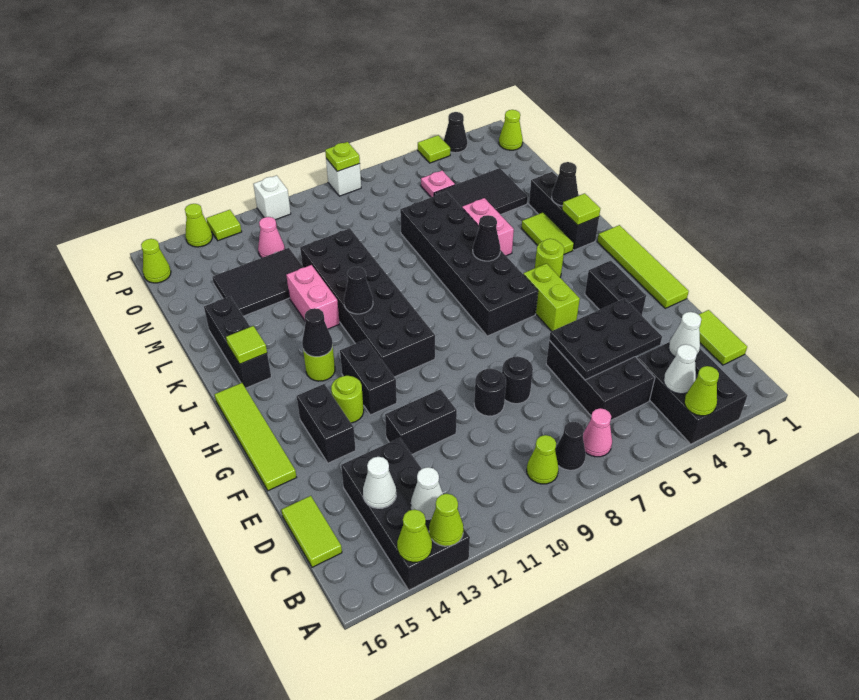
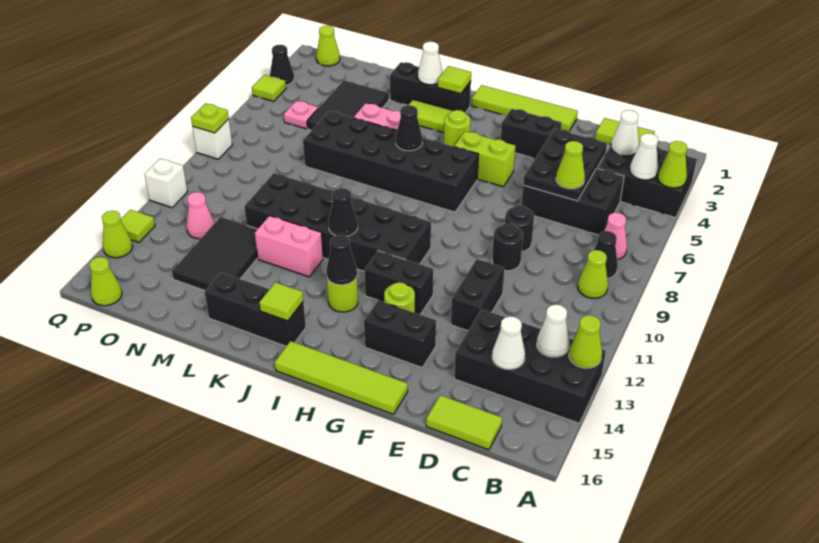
lime 1x1 cone [397,509,432,562] -> lime 1x1 cone moved to [556,141,585,189]
black 1x1 cone [552,162,578,206] -> white 1x1 cone [418,42,443,85]

